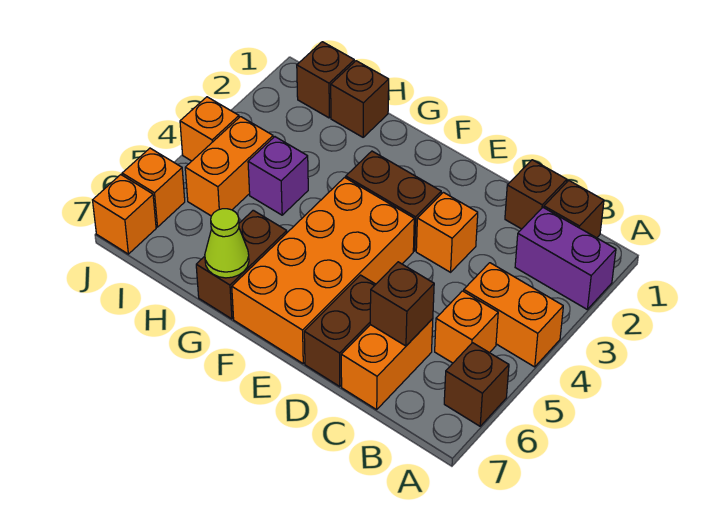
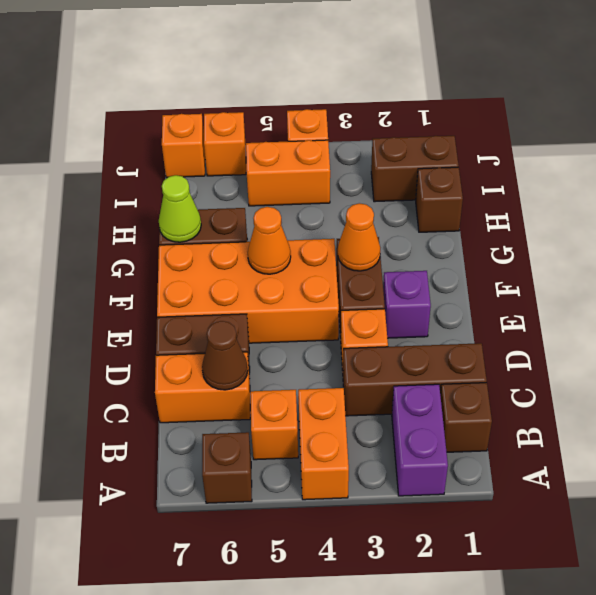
brown 1x1 brick [505,160,567,229] -> brown 1x3 brick [343,343,487,416]
brown 1x1 brick [370,262,434,346] -> brown 1x1 cone [202,321,248,390]
none -> orange 1x1 cone [338,203,380,271]
none -> orange 1x1 cone [248,207,291,274]
purple 1x1 brick [248,137,308,215] -> purple 1x1 brick moved to [383,271,431,338]
brown 1x1 brick [297,42,354,118] -> brown 1x2 brick [371,136,459,202]

